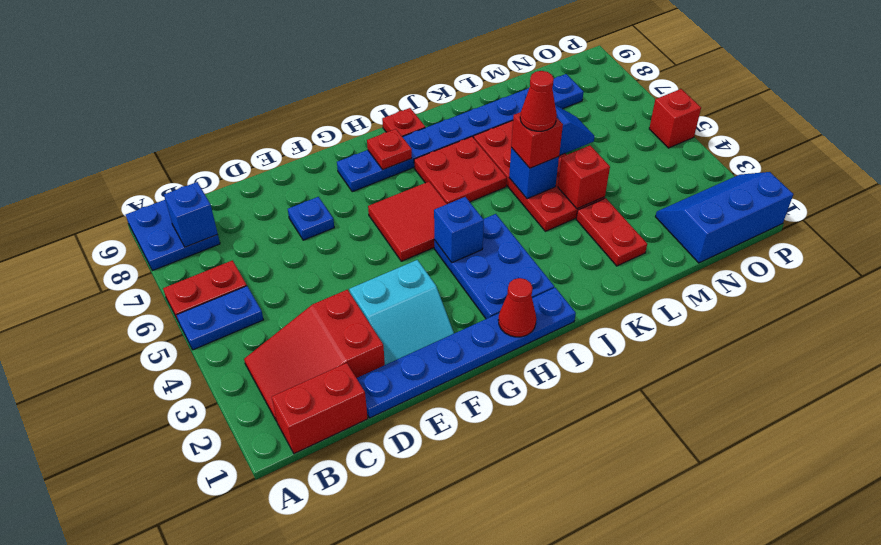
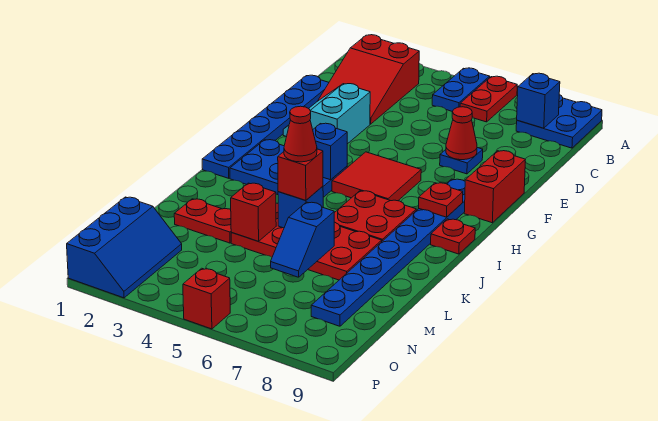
red 1x2 brick [272,363,368,454] -> red 1x2 brick moved to [464,151,525,223]
red 2x3 slope [244,290,385,422] -> red 2x3 slope turned to [318,35,419,124]
red 1x1 cone [498,278,536,337] -> red 1x1 cone moved to [446,107,477,160]

